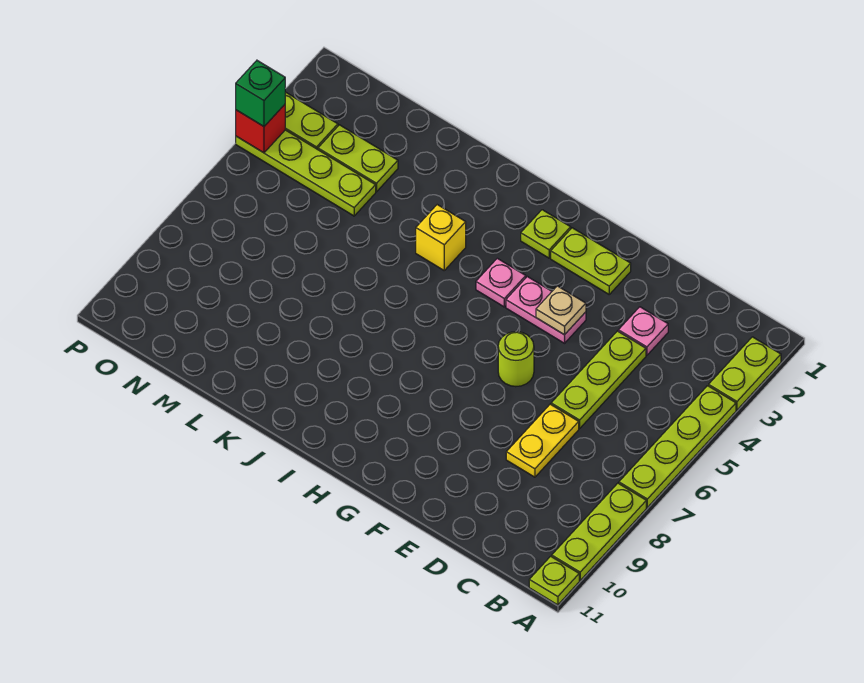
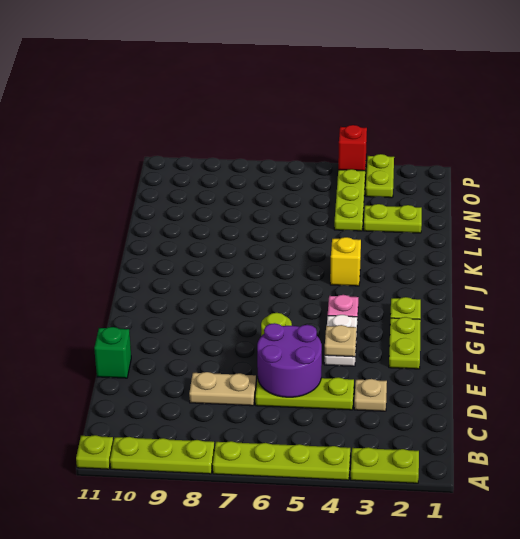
pink 1x1 plate [618,307,668,355] -> tan 1x1 plate [354,379,387,411]
none -> purple 2x2 round brick [257,323,322,397]
yellow 1x2 plate [506,404,579,477] -> tan 1x2 plate [189,372,256,406]
pink 1x2 plate [506,277,586,343] -> white 1x2 plate [324,315,357,366]
lime 1x2 plate [318,125,398,192] -> lime 1x2 plate turned to [364,204,422,233]
green 1x1 brick [236,61,285,126] -> green 1x1 brick moved to [94,327,131,378]

